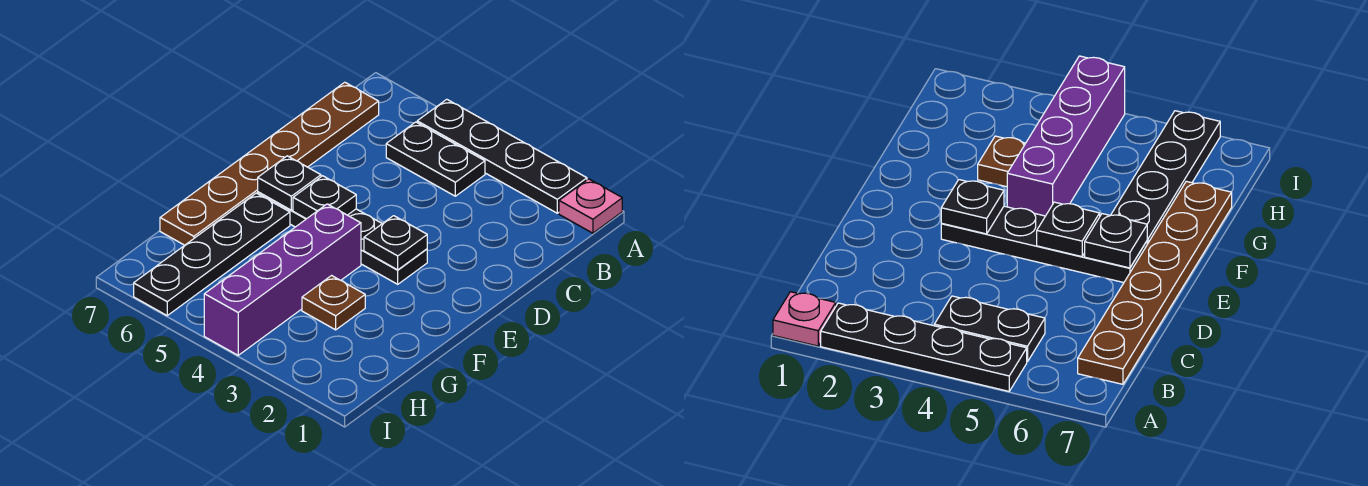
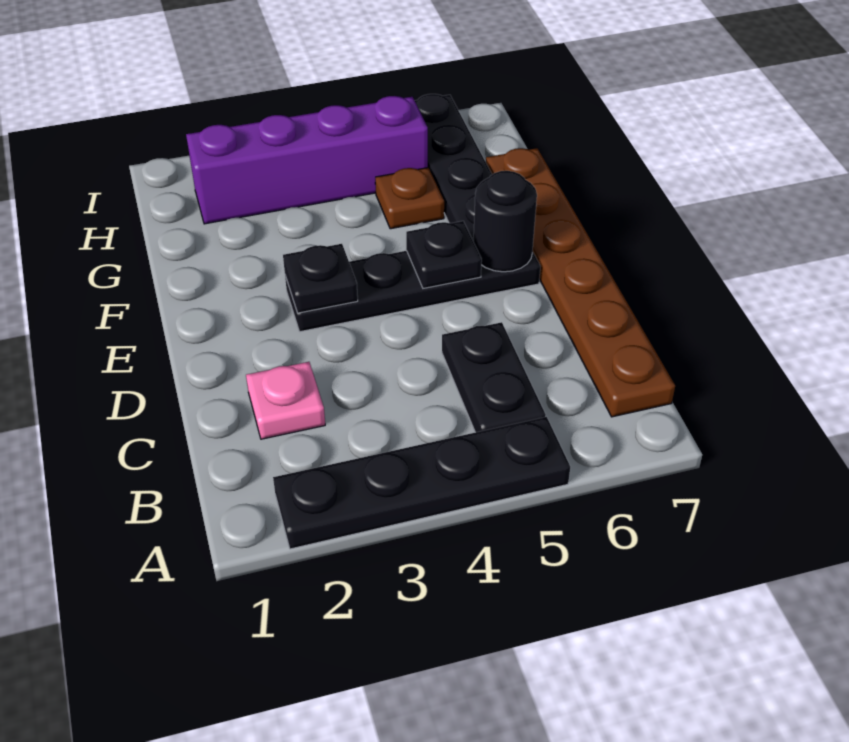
pink 1x1 plate [559,179,622,233] -> pink 1x1 plate moved to [246,362,325,439]
black 1x2 plate [386,122,485,196] -> black 1x2 plate turned to [442,322,546,432]
black 1x1 plate [258,156,321,210] -> black 1x1 round brick [474,171,537,272]
purple 1x4 brick [204,204,361,355] -> purple 1x4 brick turned to [186,96,428,224]
brown 1x1 plate [302,276,365,330] -> brown 1x1 plate moved to [375,168,444,229]

